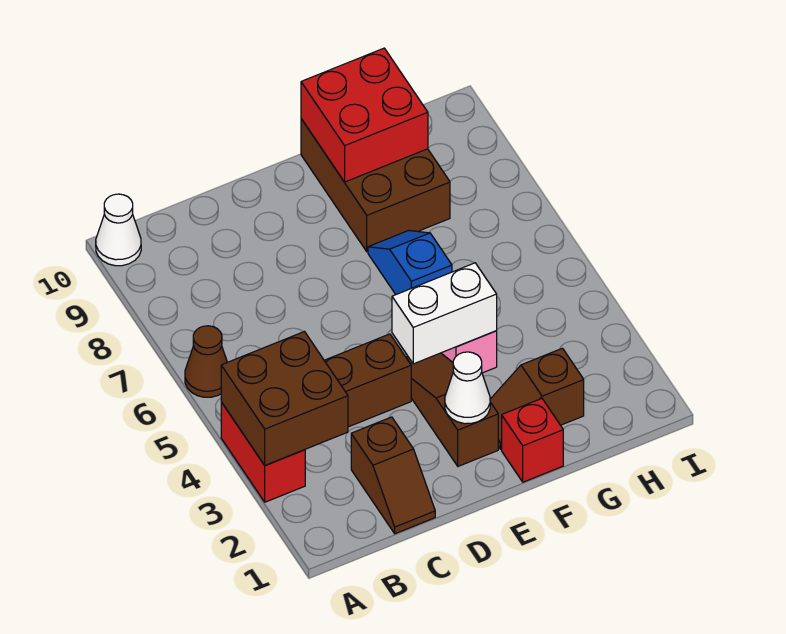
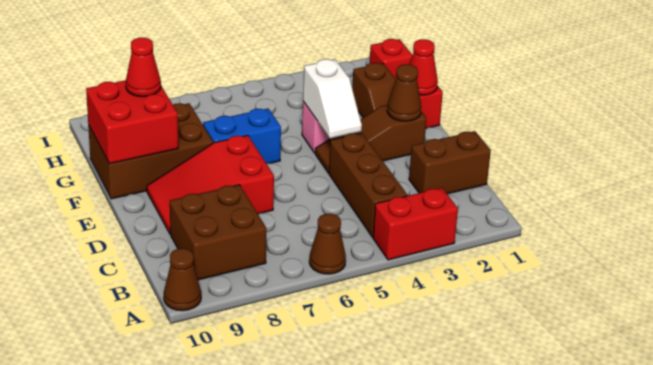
brown 2x2 brick [221,332,348,465] -> brown 2x2 brick moved to [170,185,267,280]
white 1x1 cone [96,194,141,266] -> brown 1x1 cone [164,248,201,311]
brown 1x2 slope [351,417,435,534] -> brown 1x2 brick [409,131,491,194]
none -> red 2x3 slope [147,135,274,234]
white 1x1 cone [445,352,490,424] -> brown 1x1 cone [387,64,421,121]
white 1x2 brick [392,263,497,364] -> white 1x2 slope [303,59,362,139]
none -> red 1x1 cone [409,39,438,95]
blue 1x2 slope [368,230,452,294] -> blue 1x2 brick [203,108,281,164]
none -> red 1x1 cone [126,38,161,97]
none -> red 1x1 brick [369,39,412,79]

